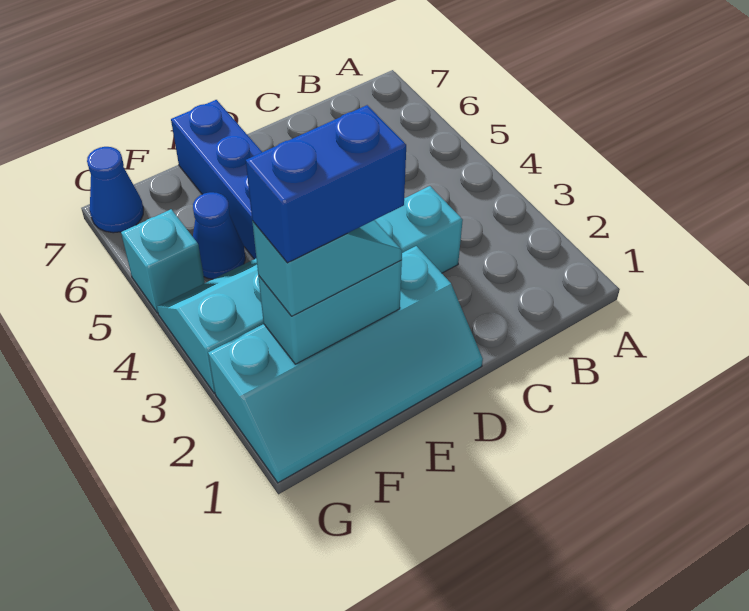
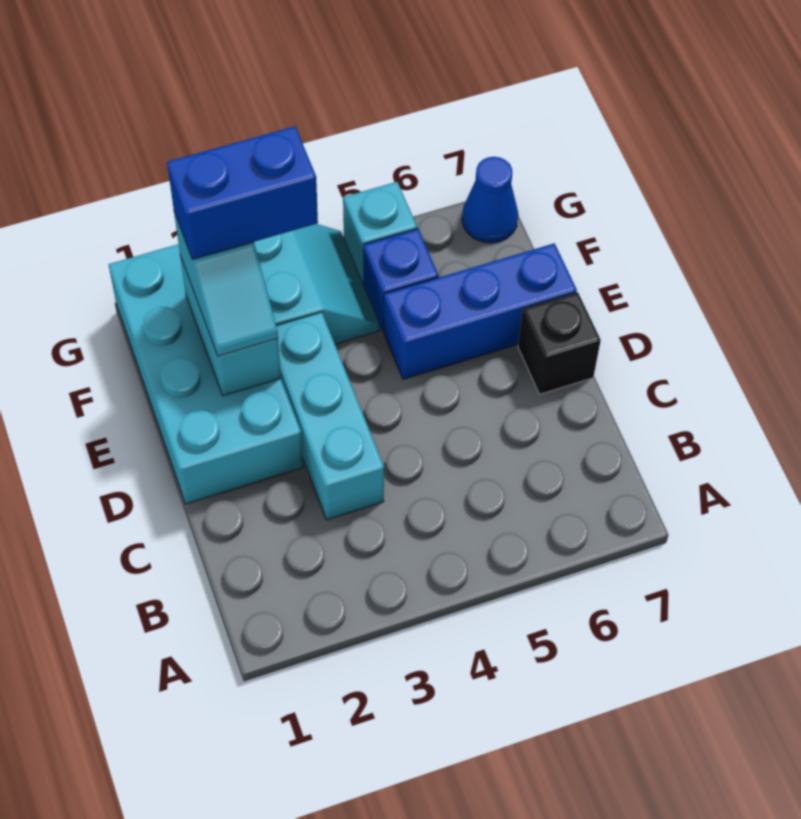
cyan 2x4 slope [208,246,483,483] -> cyan 2x4 brick [108,244,303,504]
none -> black 1x1 brick [518,292,601,394]
blue 1x2 brick [246,105,406,263] -> blue 1x2 brick turned to [167,126,318,259]
blue 1x1 cone [193,192,245,279] -> blue 1x1 brick [363,229,438,330]

